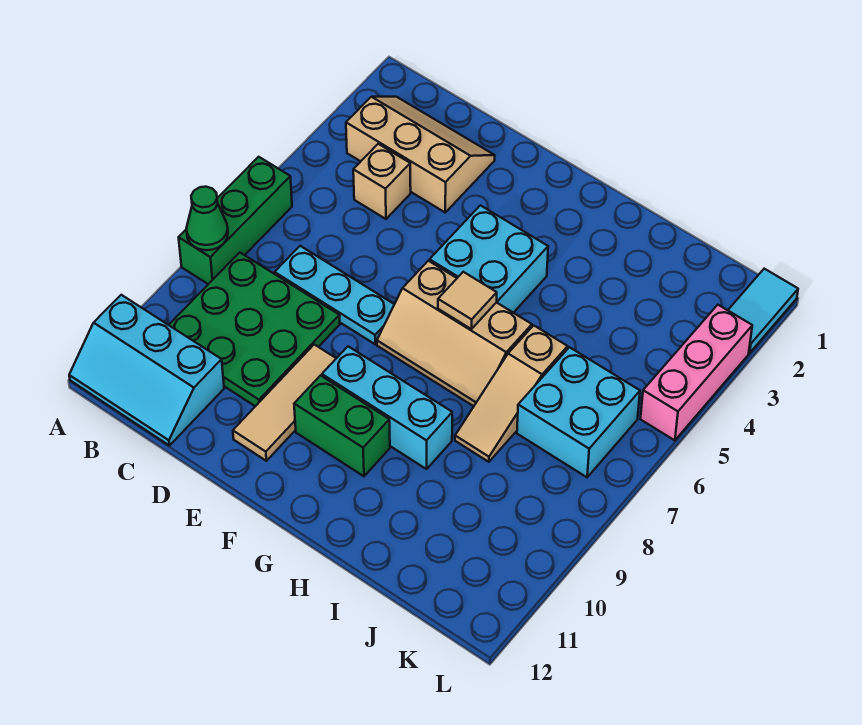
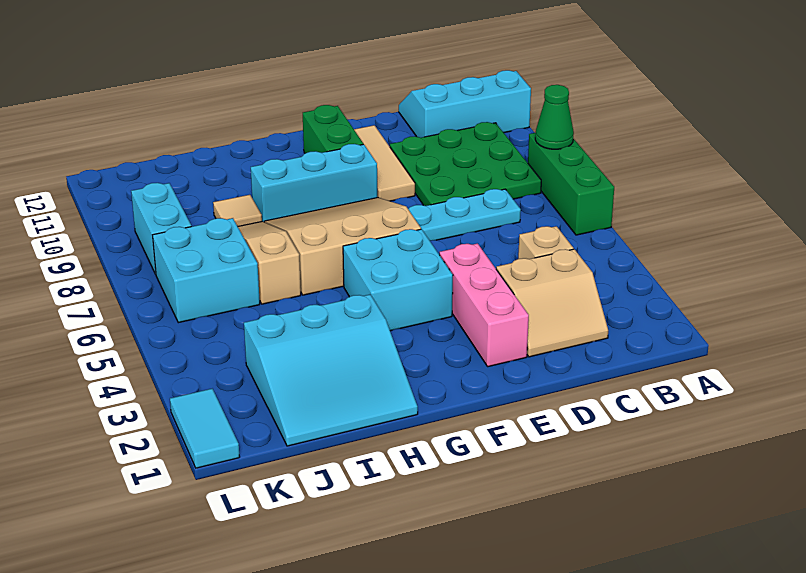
tan 2x3 slope [346,97,495,212] -> tan 2x2 slope [496,249,608,357]
tan 2x3 slope [377,261,532,406] -> tan 3x3 slope [264,198,421,295]
green 1x2 brick [294,376,390,476] -> green 1x2 brick turned to [303,105,363,153]
tan 1x1 tile [438,272,497,329] -> tan 1x1 tile moved to [213,195,262,226]
none -> cyan 3x3 slope [244,295,418,446]
none -> cyan 1x2 brick [131,183,191,274]
pink 1x3 brick [640,305,752,440] -> pink 1x3 brick moved to [439,243,529,367]

